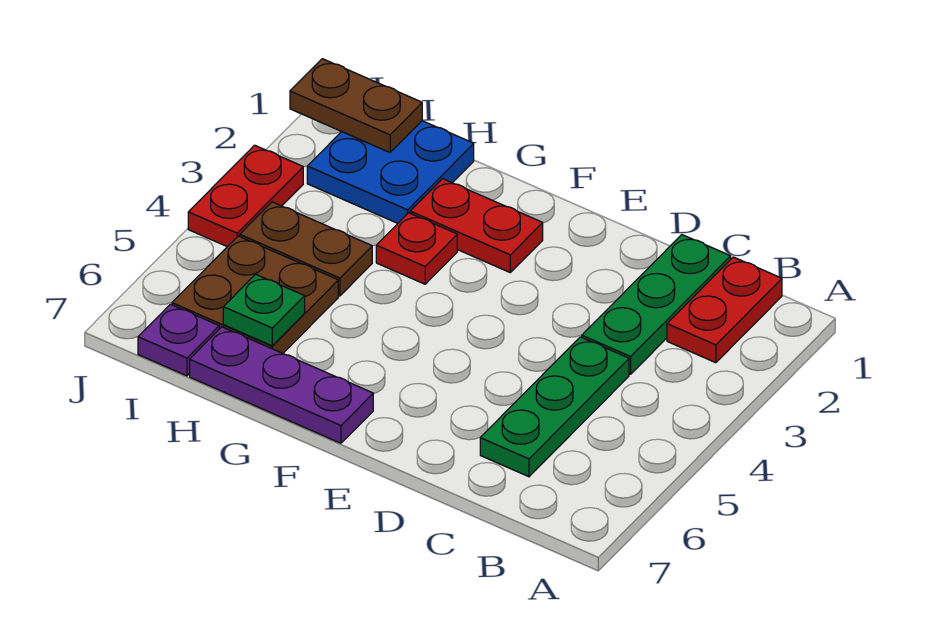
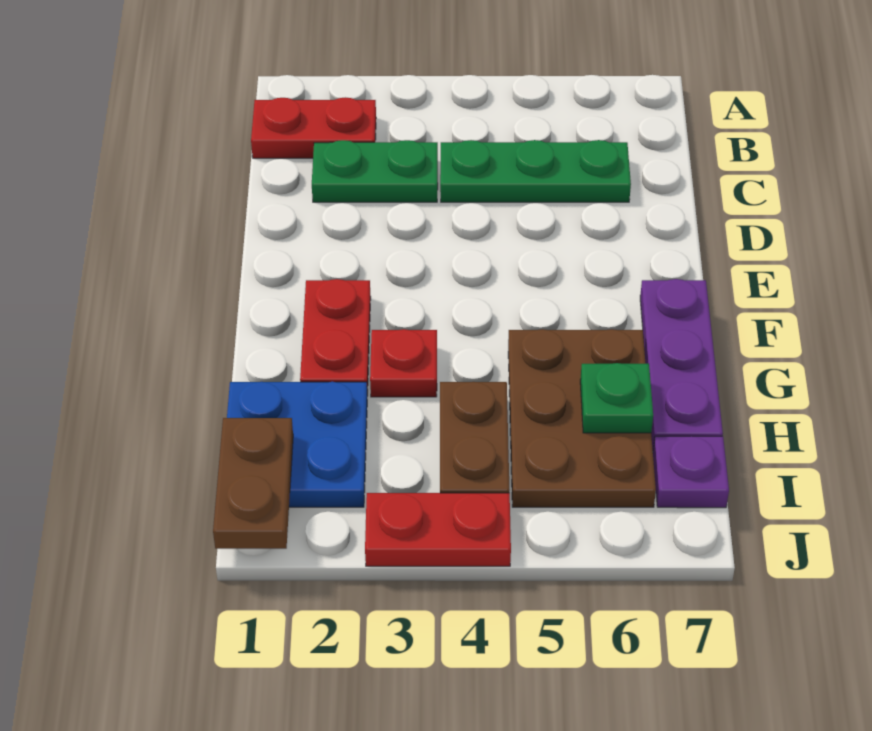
green 1x3 plate [582,235,731,374] -> green 1x2 plate [312,140,438,202]
brown 2x2 plate [172,236,338,353] -> brown 2x3 plate [508,329,656,507]

